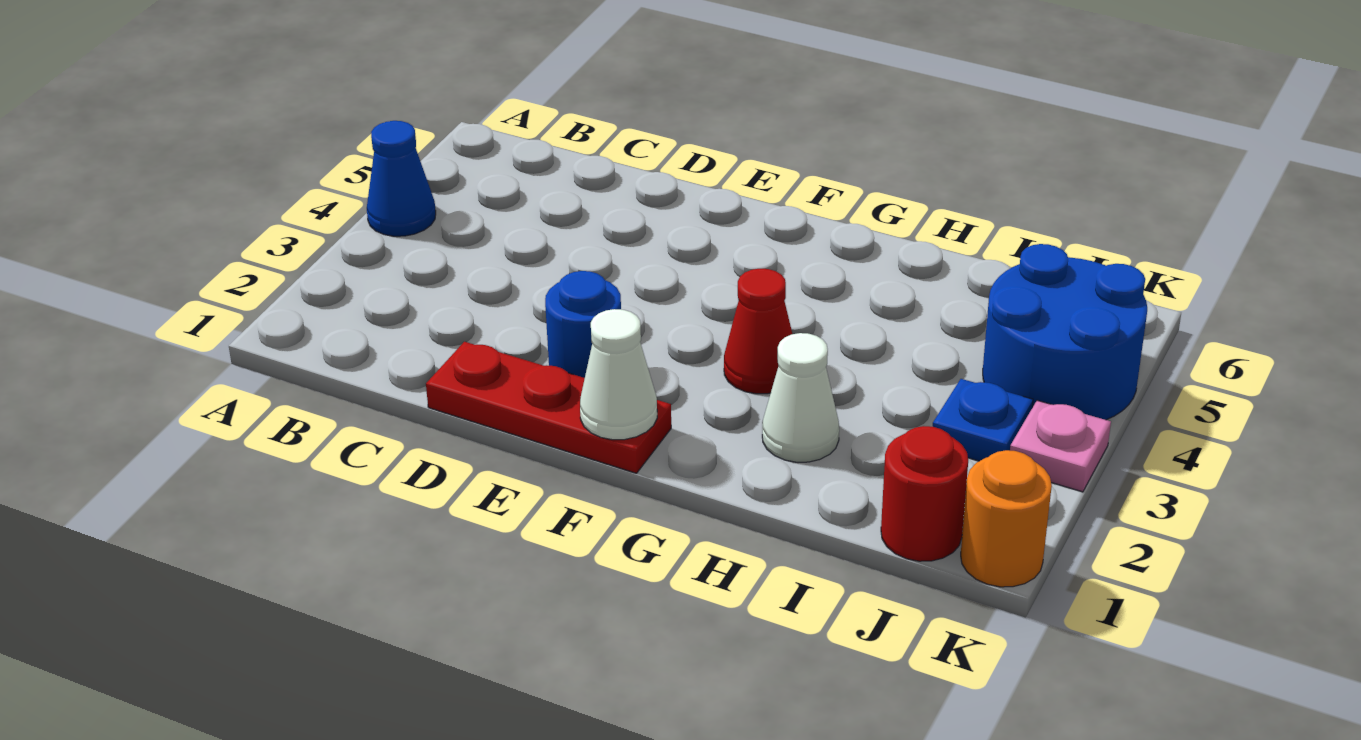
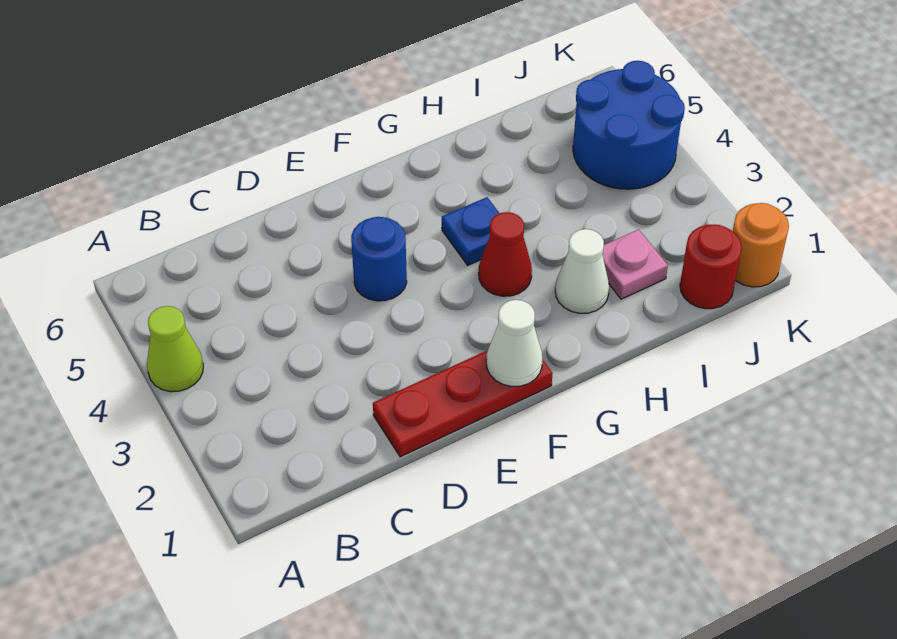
blue 1x1 cone [367,121,436,236] -> lime 1x1 cone [147,306,203,392]
blue 1x1 round brick [545,271,621,378] -> blue 1x1 round brick moved to [351,217,407,301]
blue 1x1 plate [933,379,1033,461] -> blue 1x1 plate moved to [442,197,499,265]
pink 1x1 plate [1010,400,1111,492] -> pink 1x1 plate moved to [602,229,668,299]

